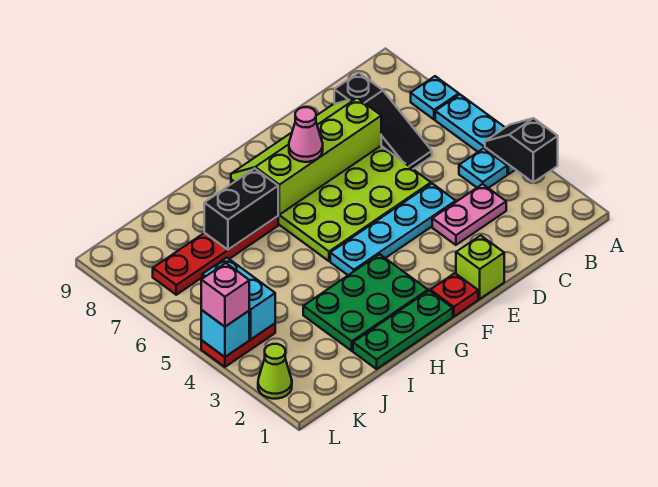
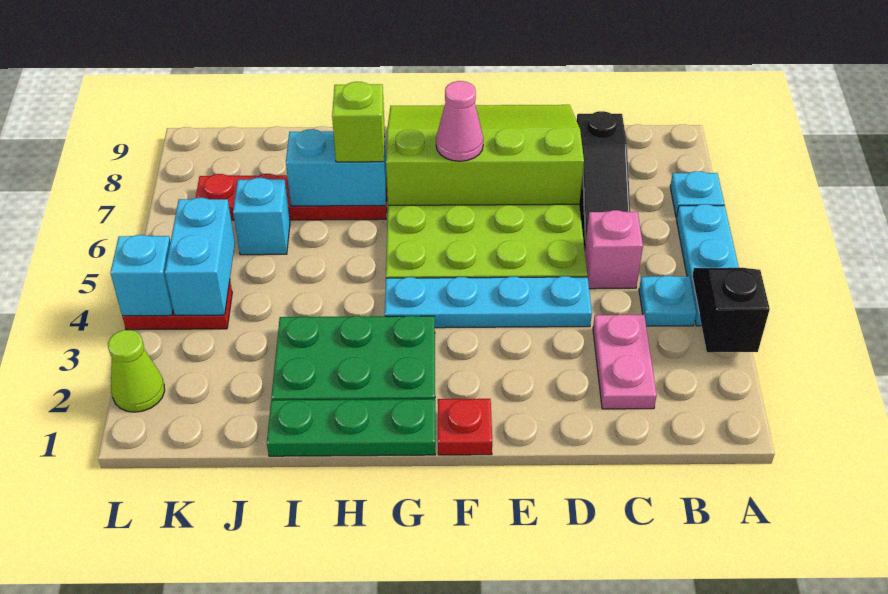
pink 1x2 plate [432,184,506,245] -> pink 1x2 plate turned to [593,315,657,409]
lime 2x4 slope [231,98,381,215] -> lime 3x4 slope [386,105,584,205]
lime 1x1 brick [456,235,504,299] -> lime 1x1 brick moved to [332,82,385,162]
black 1x2 brick [204,168,278,250] -> cyan 1x2 brick [286,129,387,206]
none -> cyan 1x1 brick [233,178,290,255]
pink 1x1 brick [201,263,249,327] -> pink 1x1 brick moved to [585,210,643,289]

